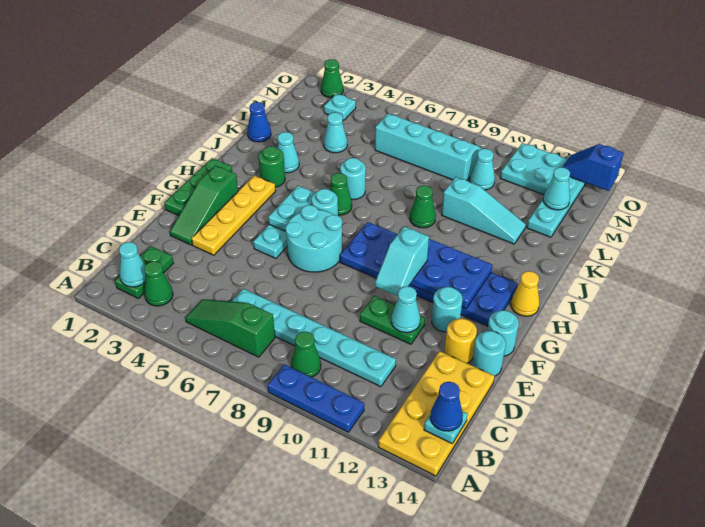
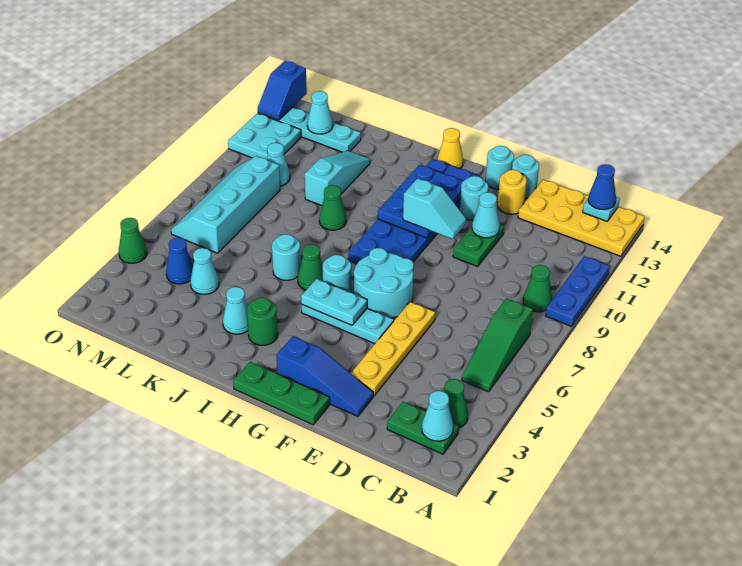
cyan 1x6 plate [231,289,396,387] -> none
green 1x3 slope [170,166,238,245] -> blue 1x3 slope [277,336,374,416]
yellow 1x4 plate [191,175,276,255] -> yellow 1x4 plate turned to [351,302,435,396]
blue 1x1 cone [247,102,271,142] -> blue 1x1 cone moved to [166,238,193,284]
cyan 1x1 plate [324,94,356,120] -> none
green 1x1 cone [321,59,343,98] -> green 1x1 cone moved to [119,218,147,263]

